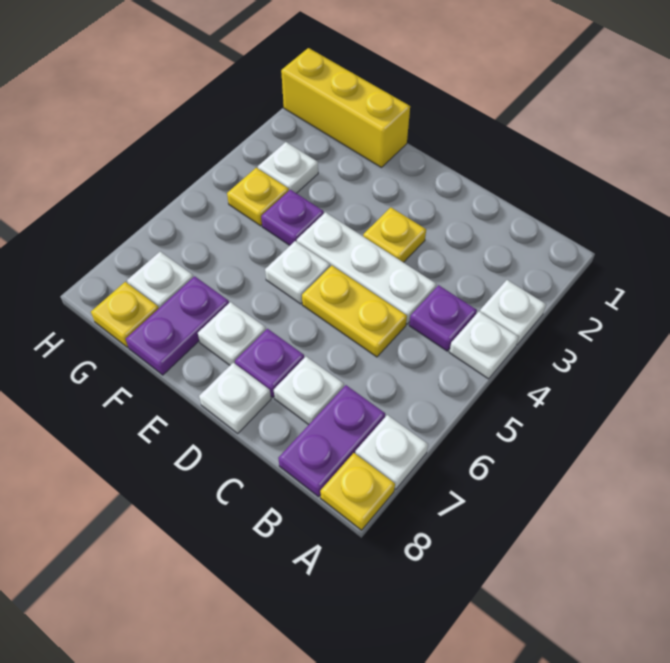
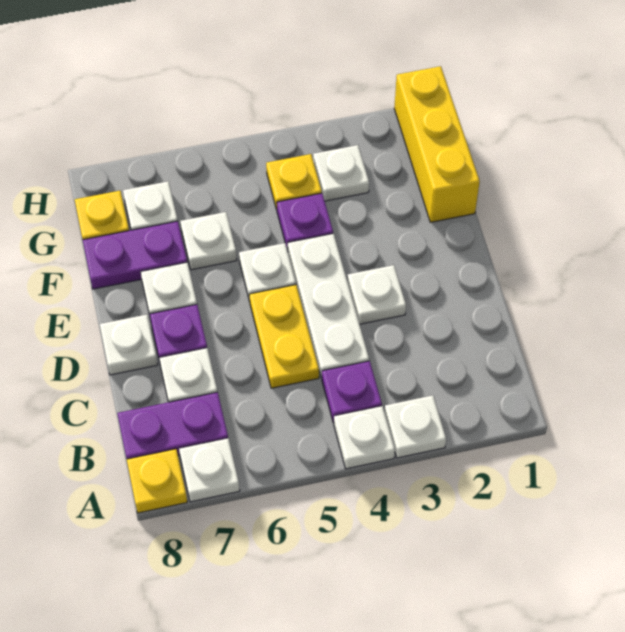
yellow 1x1 plate [363,207,426,262] -> white 1x1 plate [348,265,406,324]
none -> white 1x1 plate [180,212,237,270]

